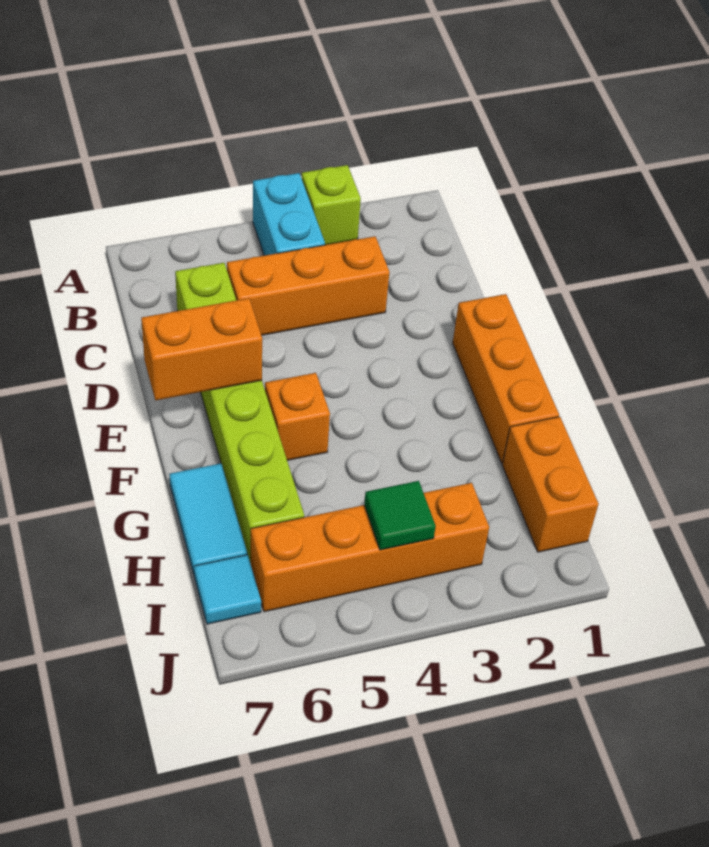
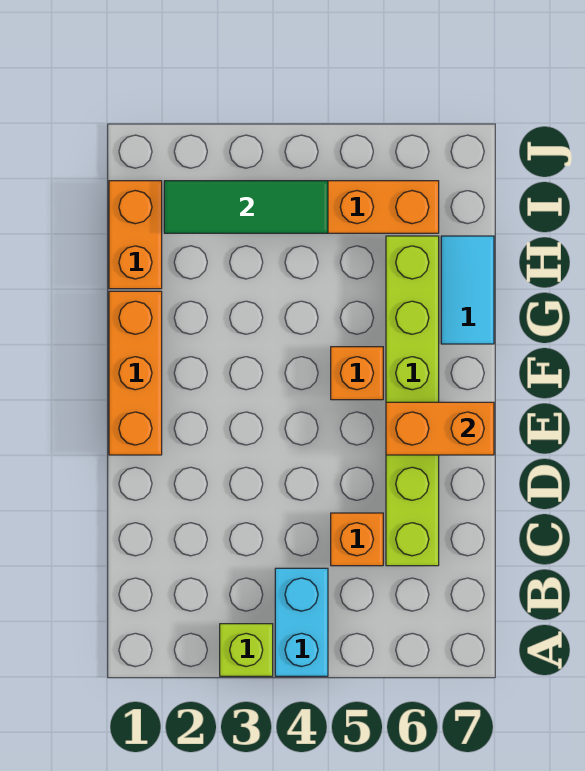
orange 1x3 brick [227,236,389,335] -> orange 1x1 brick [331,513,383,566]
green 1x1 tile [364,481,436,550] -> green 1x3 tile [164,181,328,233]
cyan 1x1 tile [194,555,261,624] -> none

